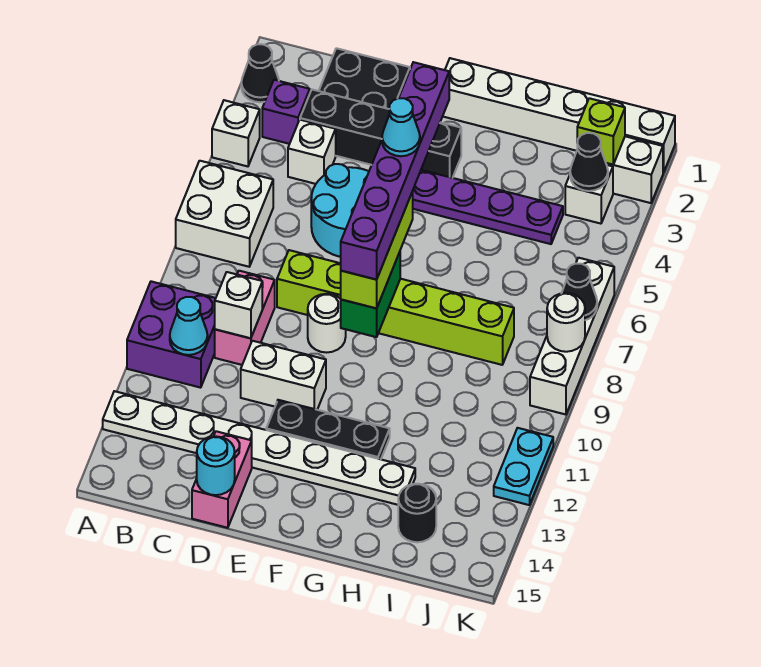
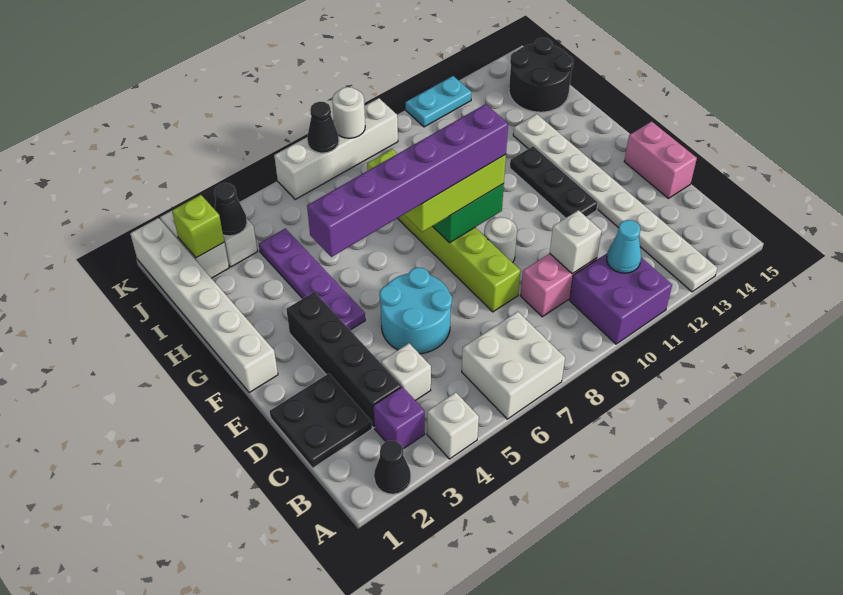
white 1x2 brick [241,341,326,410] -> none
pink 1x2 brick [192,431,252,528] -> pink 1x2 brick turned to [624,122,697,198]
cyan 1x1 round brick [197,436,235,495] -> none
cyan 1x1 cone [382,98,420,156] -> none
black 1x1 round brick [398,484,436,542] -> black 2x2 round brick [509,38,573,112]

